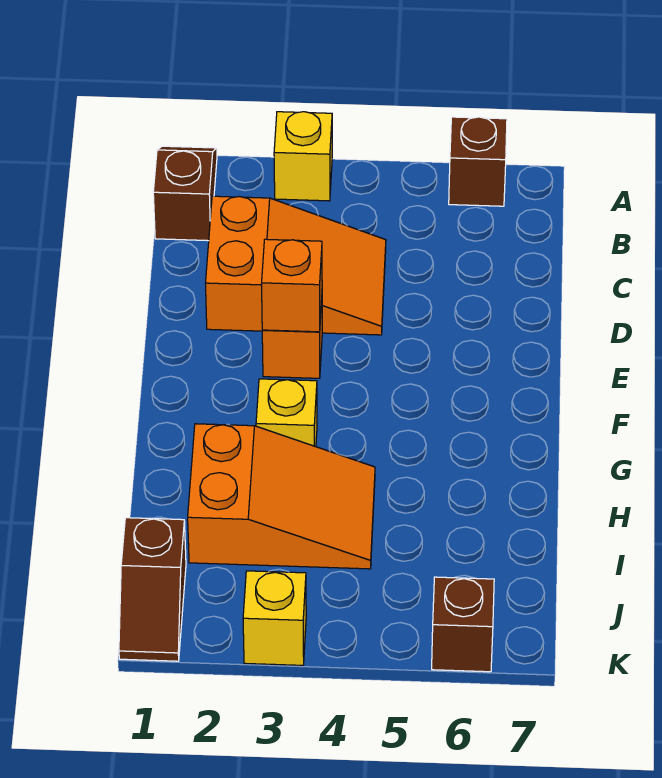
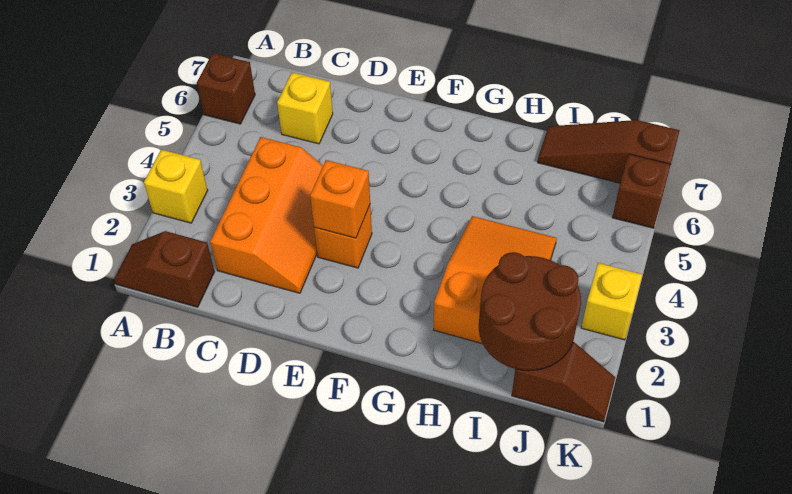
orange 2x3 slope [205,196,386,335] -> orange 2x3 slope turned to [210,137,323,293]
yellow 1x1 brick [256,379,317,447] -> yellow 1x1 brick moved to [277,72,333,144]
none -> brown 2x2 round brick [479,252,581,371]
none -> brown 1x3 slope [538,120,680,183]

